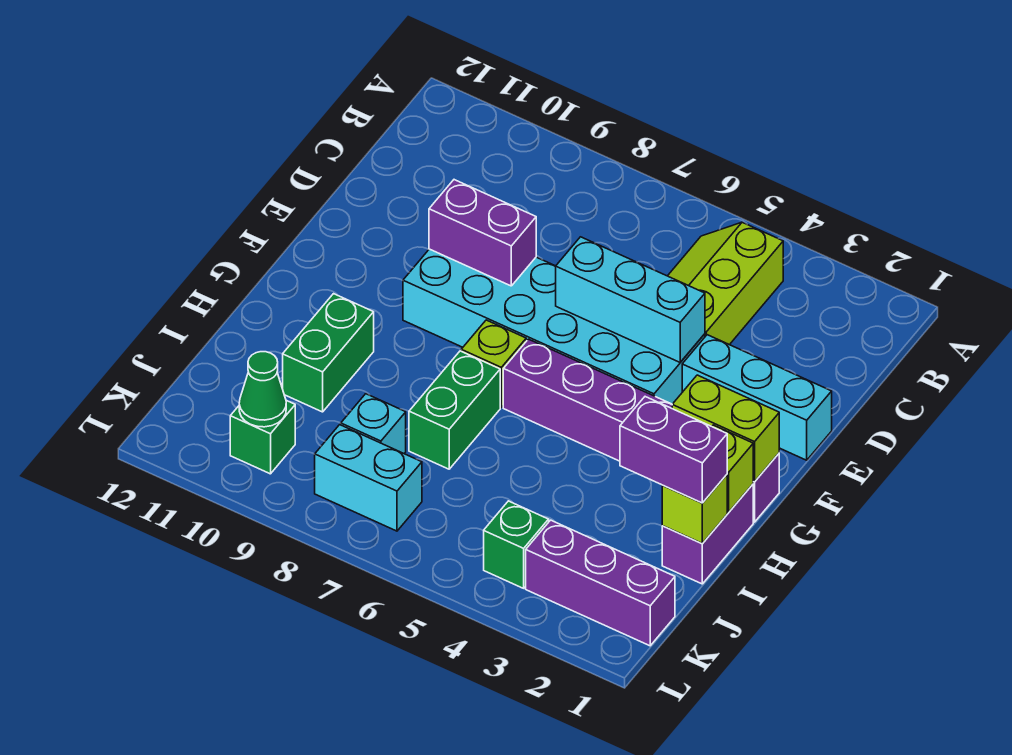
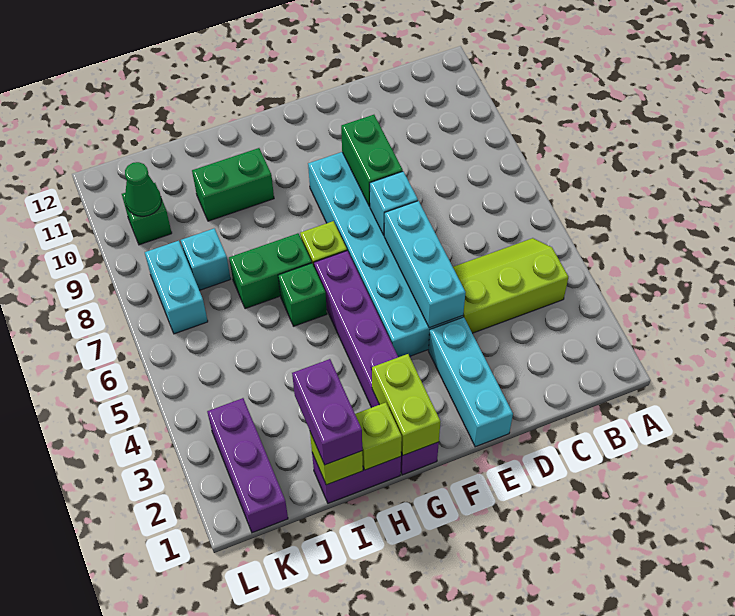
none -> cyan 1x1 brick [370,172,418,235]
purple 1x2 brick [429,180,536,286] -> green 1x2 brick [341,115,403,206]
green 1x1 brick [484,501,549,588] -> green 1x1 brick moved to [278,263,327,326]

